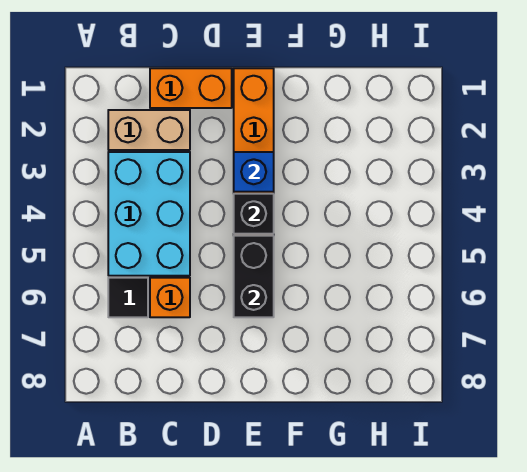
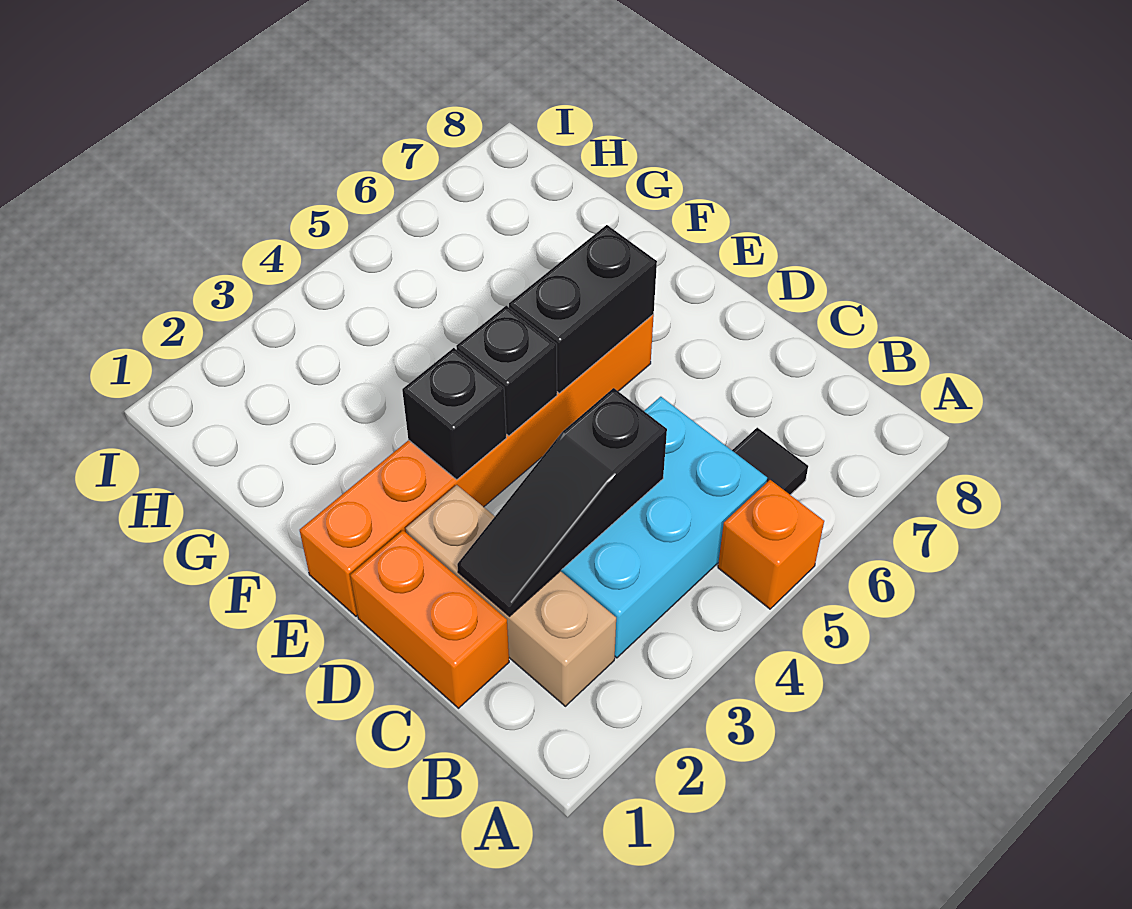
tan 1x2 brick [108,110,190,150] -> tan 1x3 brick [406,485,616,706]
none -> black 1x3 slope [457,388,667,616]
orange 1x1 brick [150,278,190,317] -> orange 1x1 brick moved to [718,480,824,609]
blue 1x1 brick [234,152,274,192] -> black 1x1 brick [402,348,506,480]

